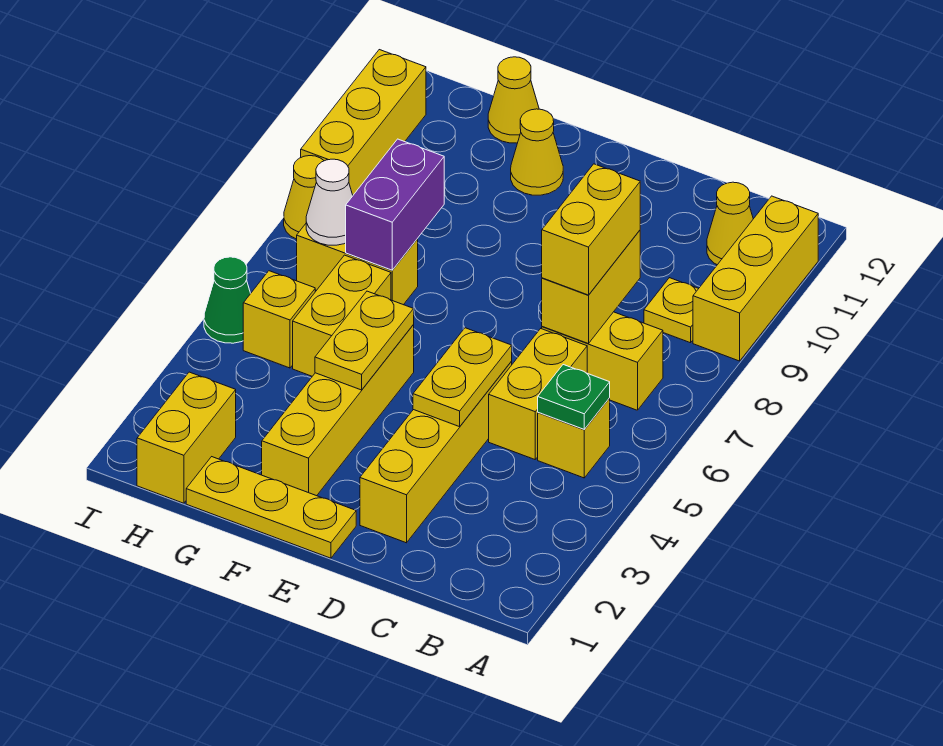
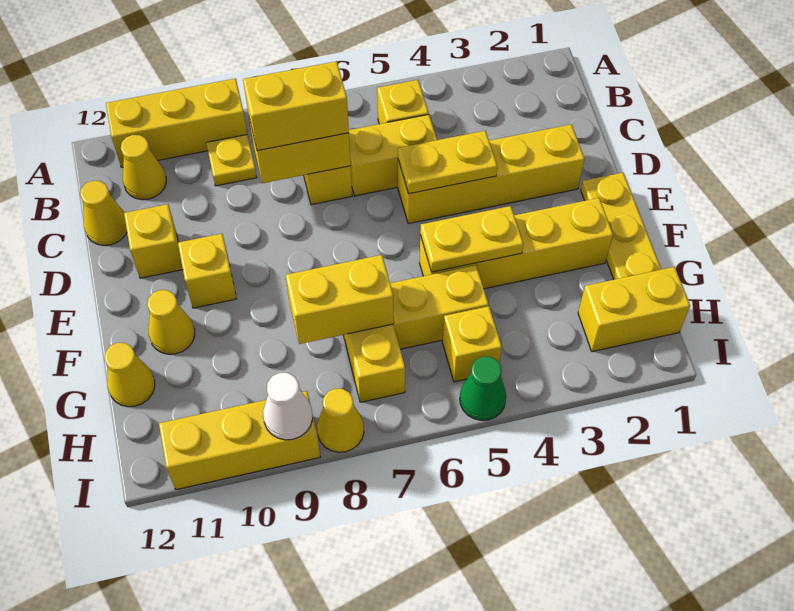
green 1x1 plate [538,365,610,429] -> none
none -> yellow 1x1 cone [80,181,127,245]
none -> yellow 1x1 brick [124,204,183,278]
none -> yellow 1x1 brick [178,234,236,308]
purple 1x2 brick [346,139,444,270] -> yellow 1x2 brick [286,255,394,344]
white 1x1 cone [306,159,353,245] -> white 1x1 cone moved to [263,373,313,440]

